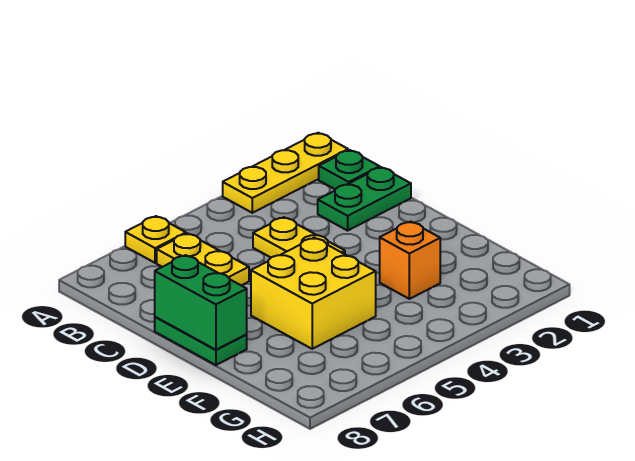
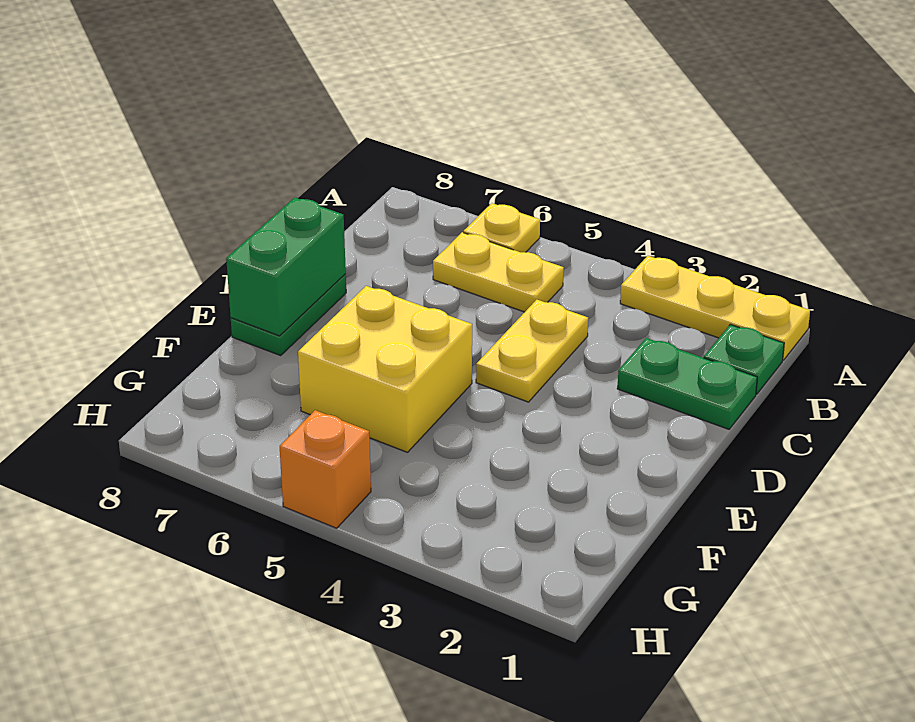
yellow 1x2 plate [157,233,249,286] -> yellow 1x2 plate turned to [433,232,564,312]
orange 1x1 brick [380,222,440,299] -> orange 1x1 brick moved to [280,410,371,528]

